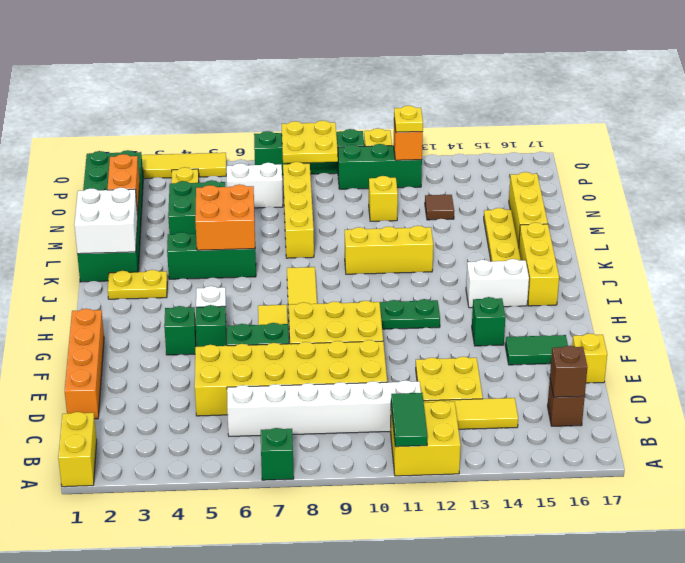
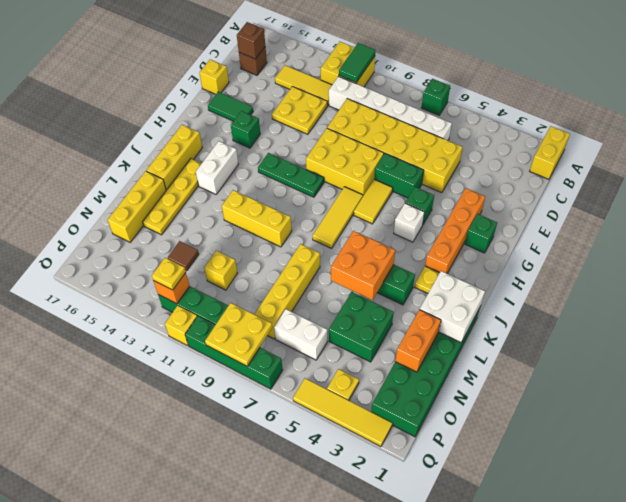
orange 1x4 brick [65,309,104,419] -> orange 1x4 brick moved to [425,188,485,273]
green 1x1 brick [164,306,196,355] -> green 1x1 brick moved to [465,214,497,253]
white 1x2 brick [466,259,529,308] -> white 1x2 brick turned to [196,141,238,194]

